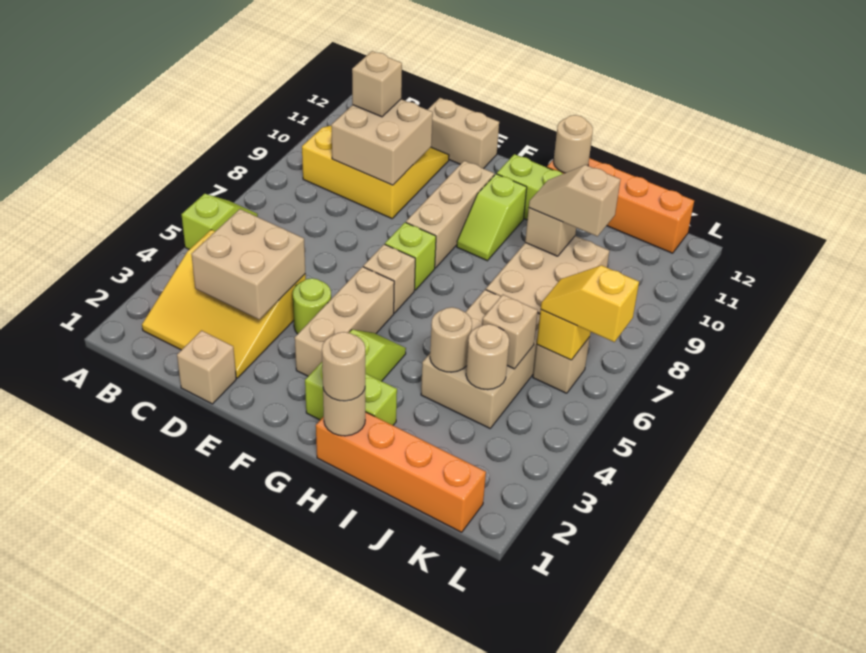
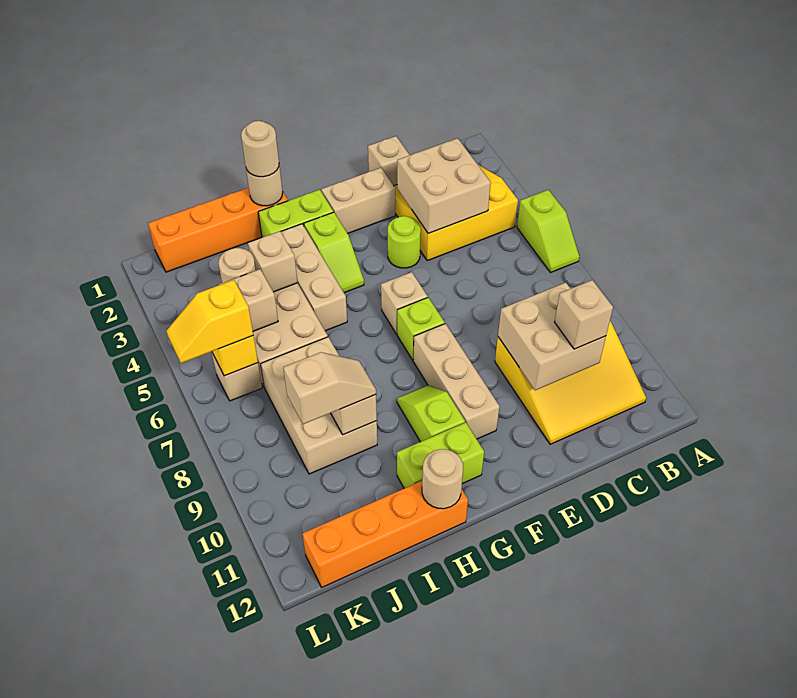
tan 1x2 brick [428,98,499,169] -> tan 1x2 brick moved to [321,168,395,234]
tan 1x3 brick [295,267,394,376] -> tan 1x3 brick moved to [281,224,347,331]
tan 1x1 round brick [430,307,472,372] -> tan 1x1 brick [248,231,297,292]
yellow 1x2 slope [541,265,639,342] -> yellow 1x2 slope turned to [166,280,253,363]

